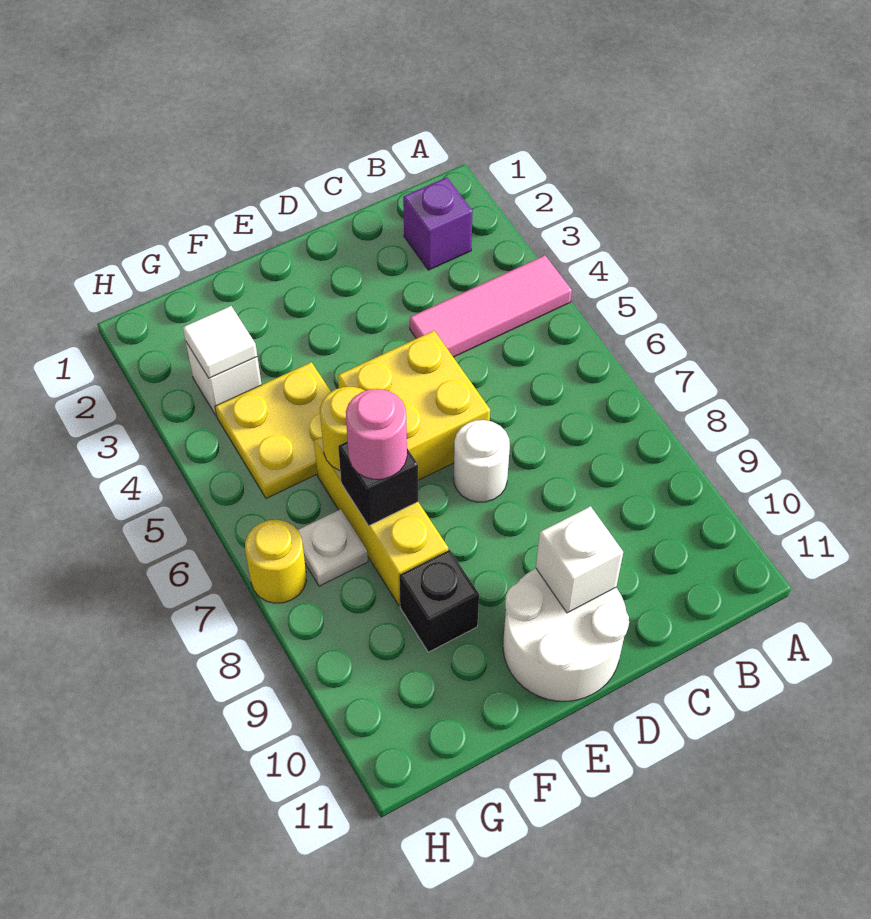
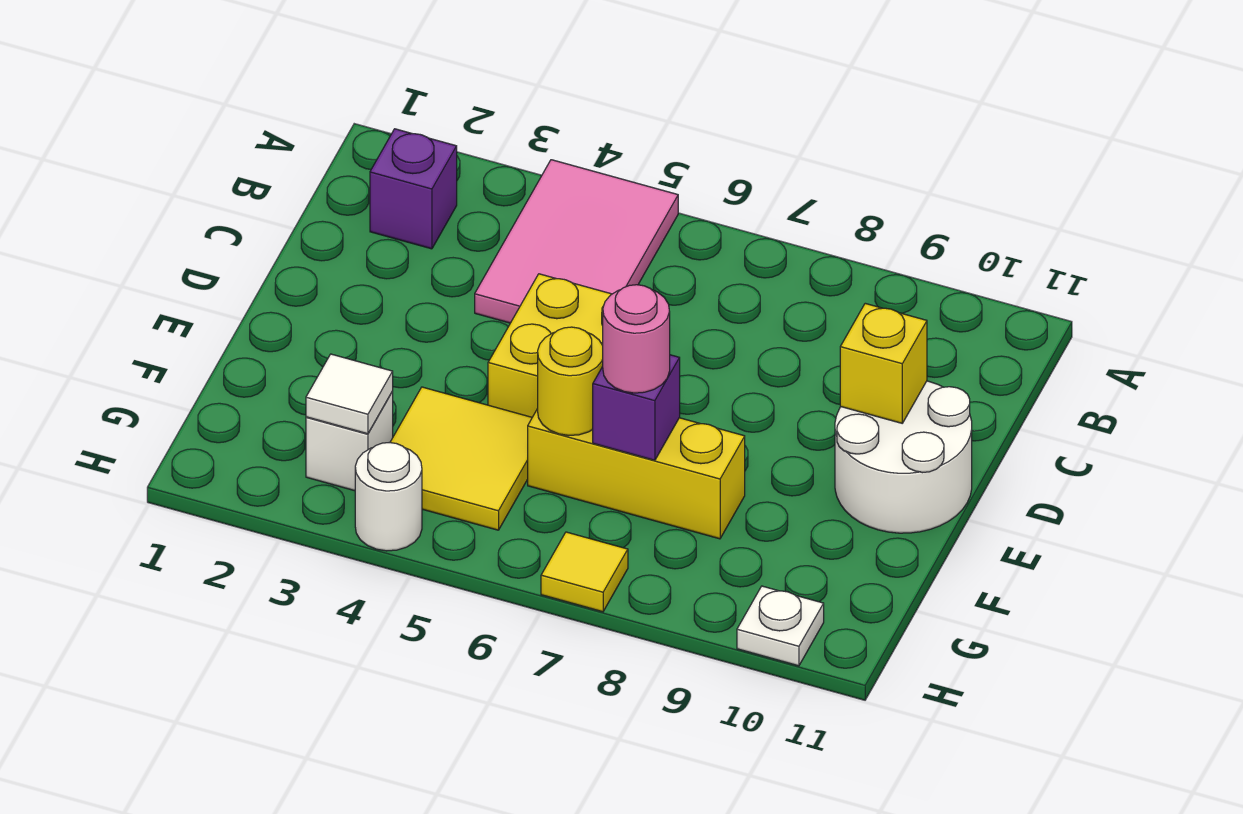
pink 1x3 tile [410,255,572,357] -> pink 2x3 tile [475,160,678,323]
white 1x1 round brick [454,420,510,502] -> white 1x1 round brick moved to [355,443,422,551]
white 1x1 brick [536,506,623,613] -> yellow 1x1 brick [840,303,927,423]
yellow 2x2 plate [215,362,331,498] -> yellow 2x2 tile [390,387,532,530]
black 1x1 brick [338,441,418,526] -> purple 1x1 brick [593,355,680,460]
black 1x1 brick [399,550,479,652] -> none
white 1x1 plate [298,509,368,586] -> white 1x1 plate moved to [737,586,824,666]
yellow 1x1 round brick [245,520,307,603] -> yellow 1x1 tile [541,532,628,612]

